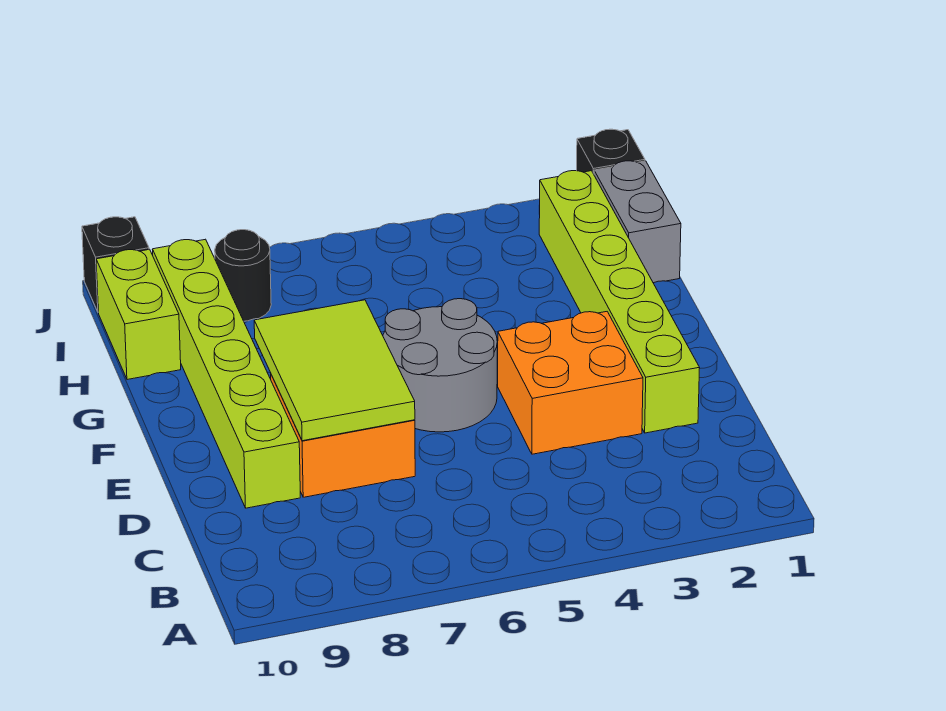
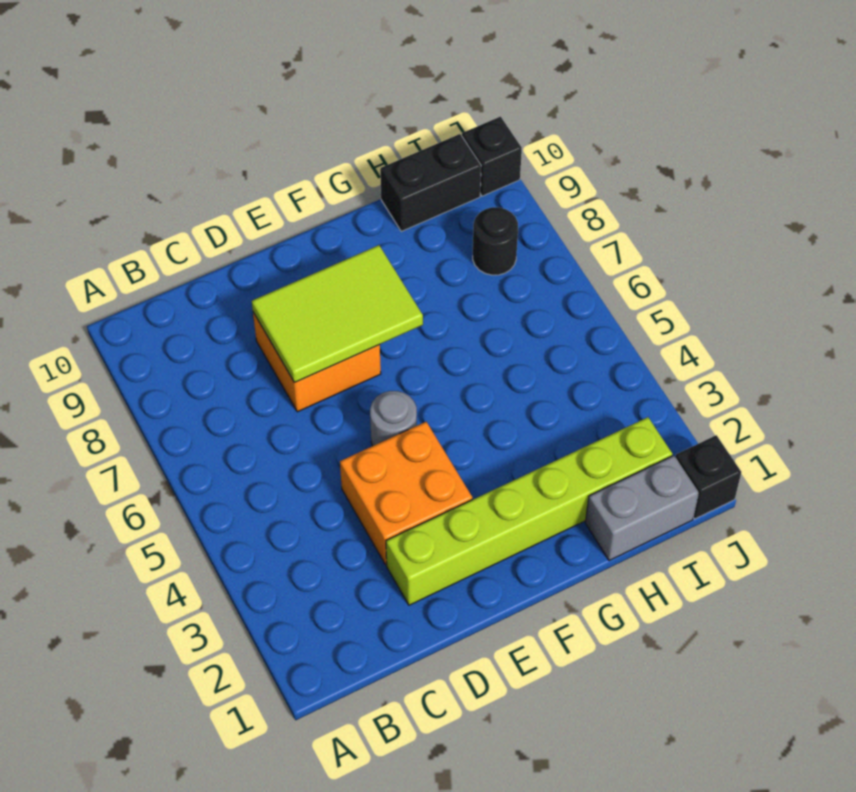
lime 1x6 brick [153,239,300,508] -> none
grey 2x2 round brick [383,299,497,432] -> grey 1x1 round brick [370,391,417,446]
lime 1x2 brick [96,249,181,380] -> black 1x2 brick [380,134,481,231]

